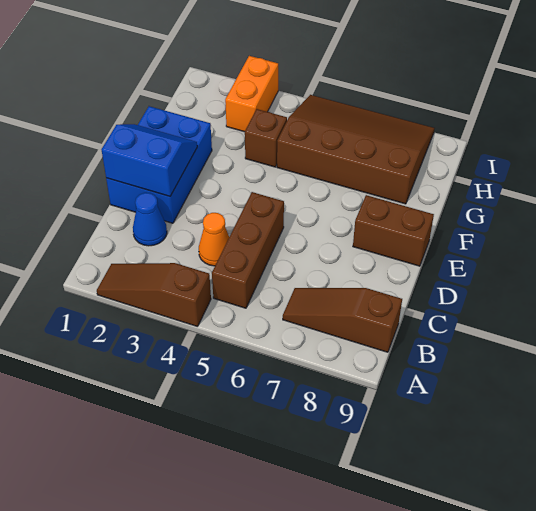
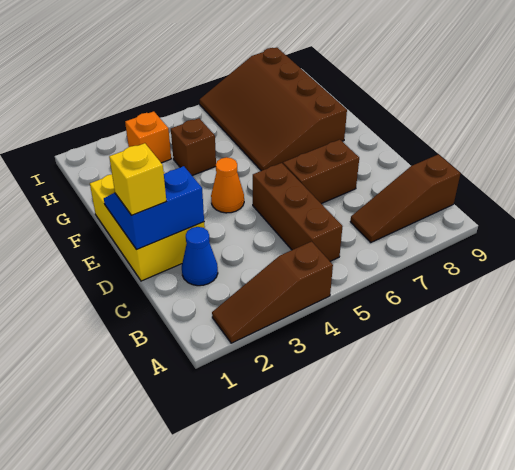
orange 1x1 cone [199,213,229,266] -> orange 1x1 cone moved to [211,157,244,213]
blue 2x3 brick [106,106,212,223] -> yellow 2x3 brick [90,171,205,281]
none -> yellow 1x1 brick [109,143,166,215]
brown 1x2 brick [353,195,434,266] -> brown 1x2 brick moved to [283,140,359,204]
brown 3x4 slope [277,95,434,204] -> brown 3x4 slope turned to [200,48,347,171]
orange 1x2 brick [225,56,278,132] -> orange 1x1 brick [125,111,171,163]

